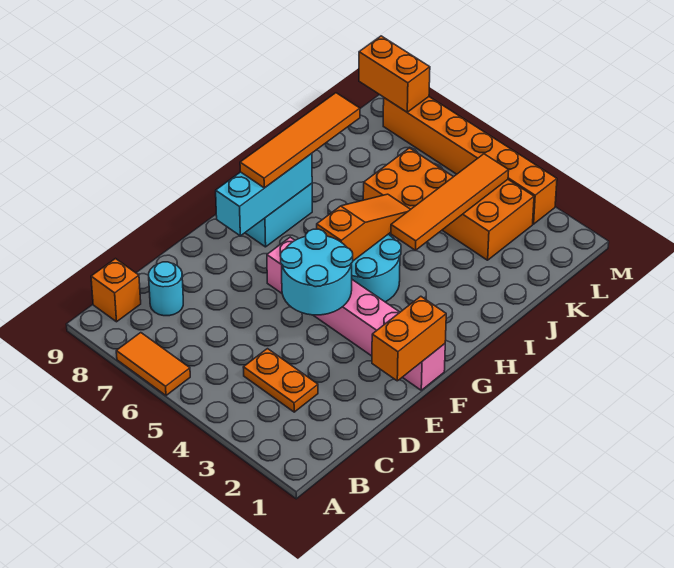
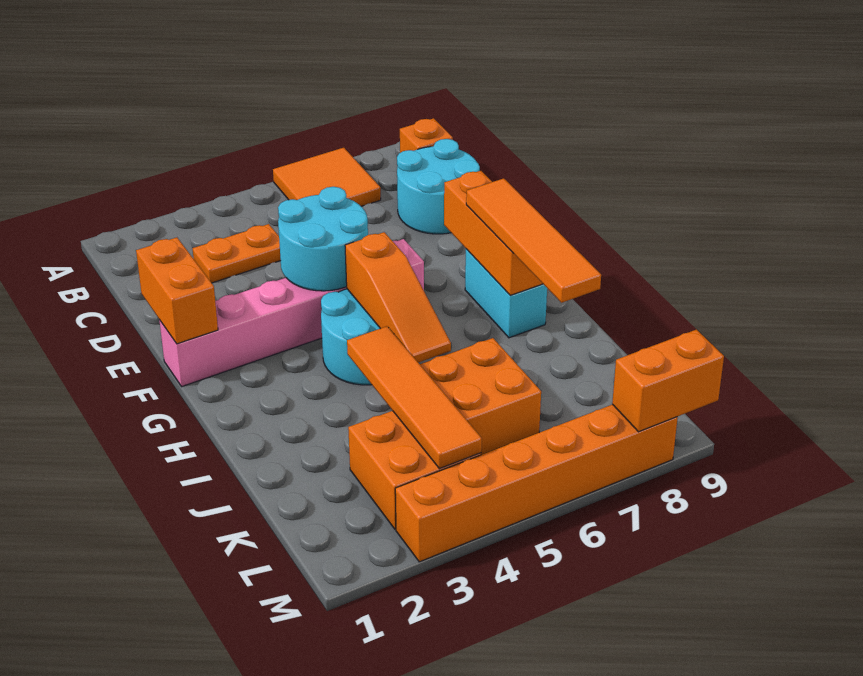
orange 1x2 tile [116,333,190,395] -> orange 2x2 tile [273,148,381,206]
cyan 1x1 round brick [149,262,183,316] -> cyan 2x2 round brick [397,139,480,234]
cyan 1x3 brick [216,154,312,236] -> orange 1x3 brick [444,171,543,295]

